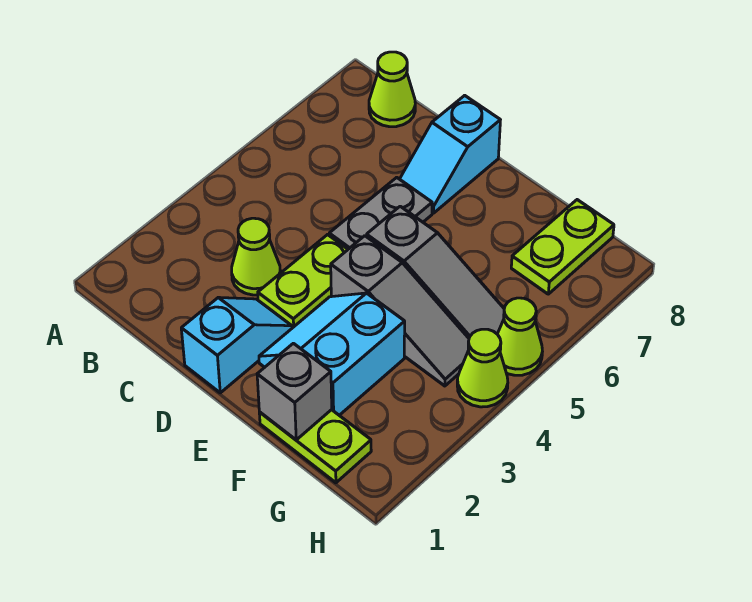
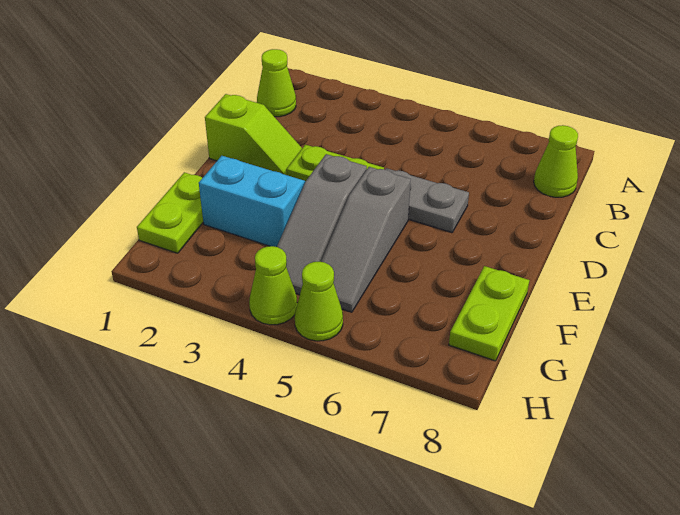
lime 1x1 cone [232,218,280,295] -> lime 1x1 cone moved to [257,49,296,117]
cyan 1x2 slope [181,297,292,393] -> lime 1x2 slope [205,94,302,175]
cyan 1x2 slope [400,95,500,213] -> none
grey 1x1 brick [257,343,332,440] -> none
lime 1x2 plate [511,200,614,294] -> lime 1x2 plate turned to [449,266,529,361]

